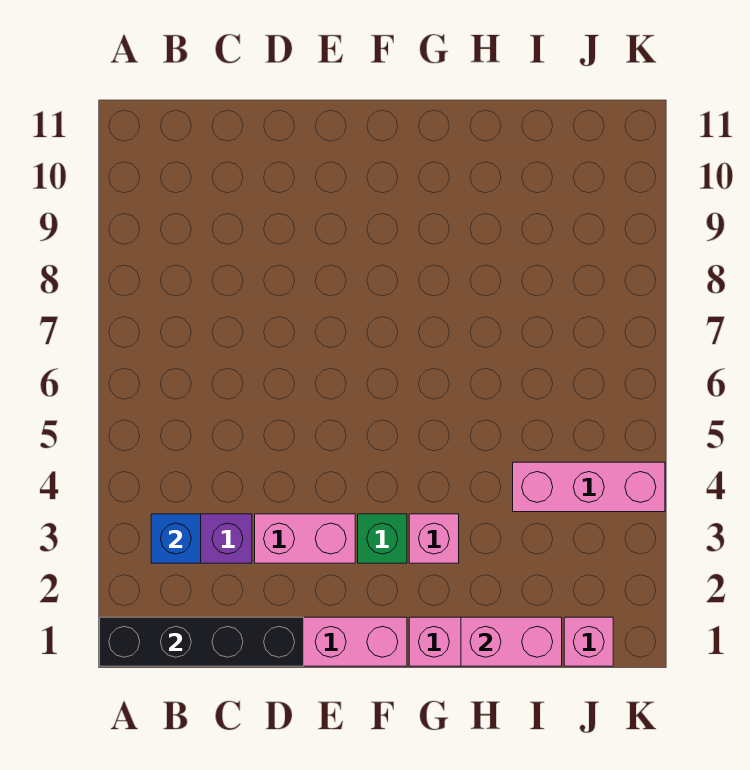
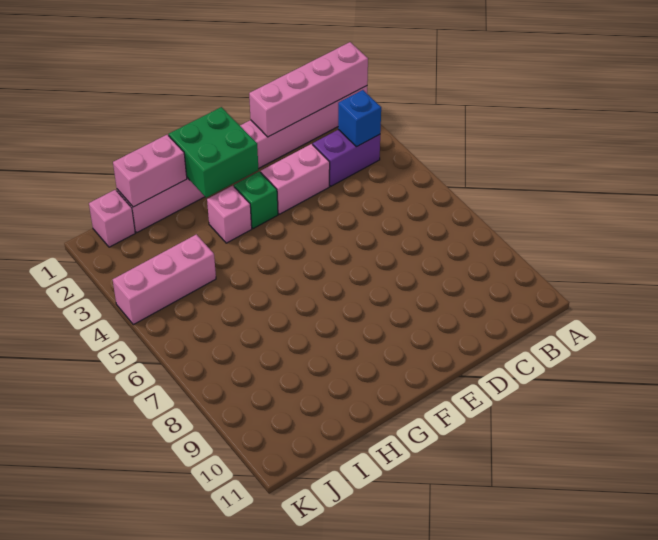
black 1x4 brick [100,617,304,666] -> pink 1x4 brick [249,42,368,137]
none -> green 2x2 brick [169,107,258,198]

